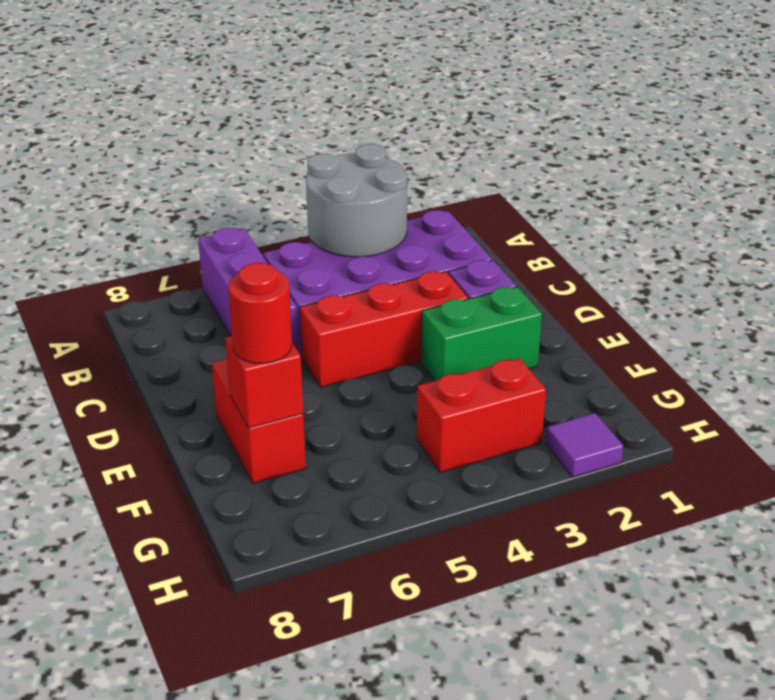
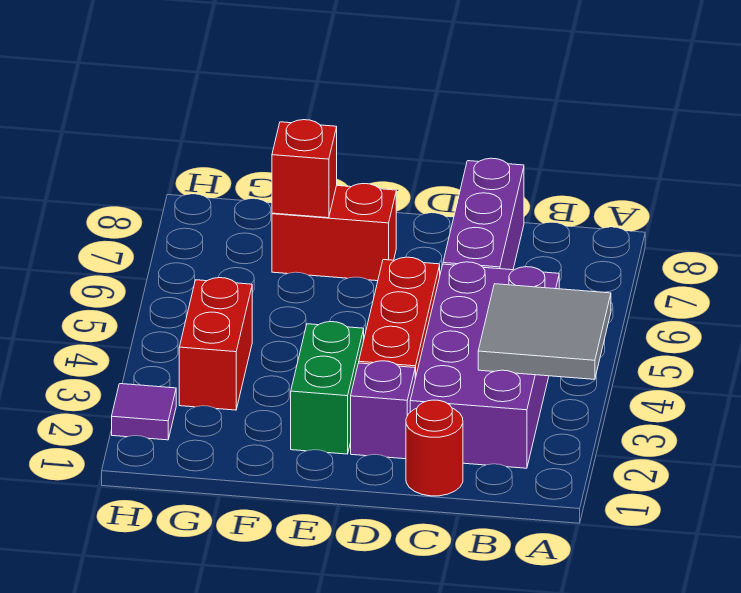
grey 2x2 round brick [306,144,407,257] -> grey 2x2 tile [478,284,611,379]
purple 1x3 brick [198,228,299,352] -> purple 1x3 brick turned to [443,158,524,270]
red 1x1 round brick [228,263,292,363] -> red 1x1 round brick moved to [406,400,463,496]

